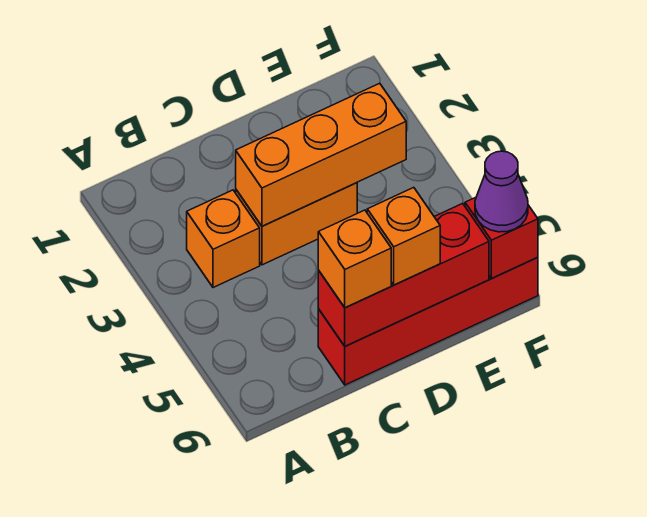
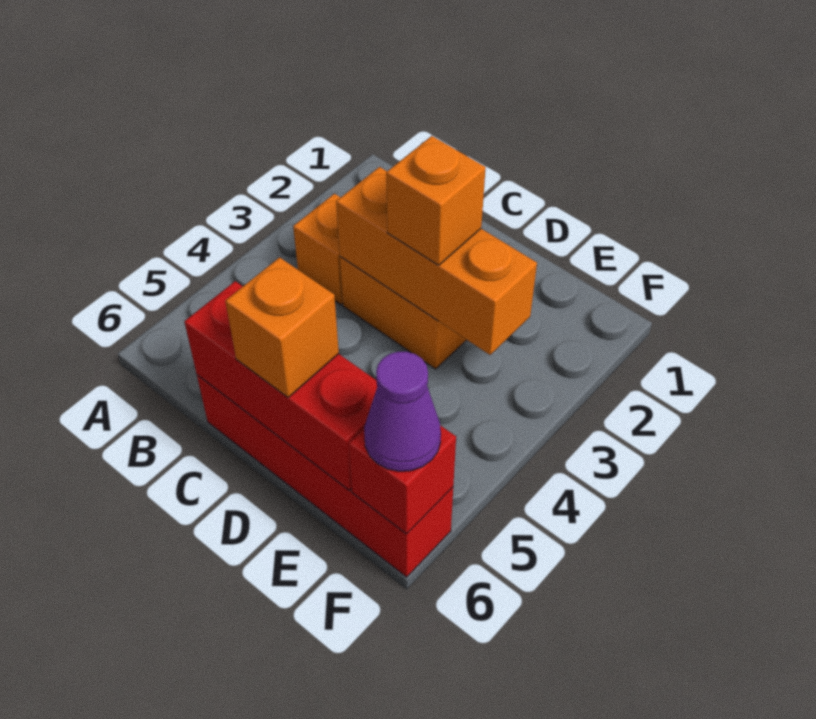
orange 1x1 brick [318,210,391,308] -> orange 1x1 brick moved to [386,136,486,265]

